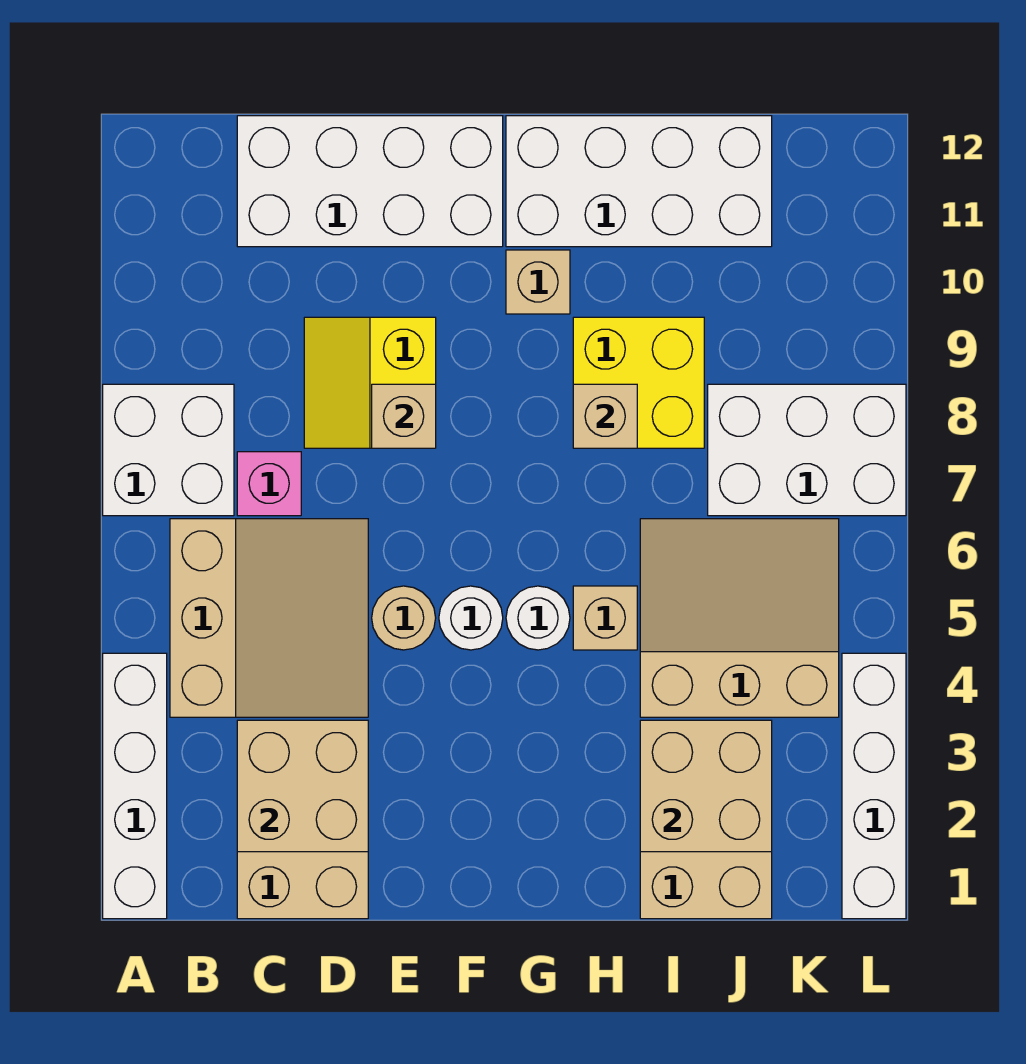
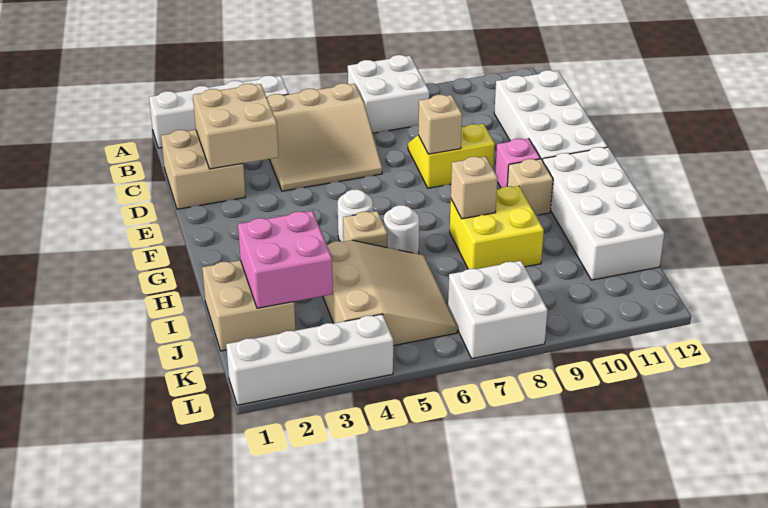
pink 1x1 brick [237,452,301,516] -> pink 1x1 brick moved to [495,139,540,188]
tan 1x1 round brick [372,586,436,650] -> none
white 1x1 round brick [439,586,503,650] -> white 1x1 round brick moved to [384,205,419,254]
tan 2x2 brick [640,720,772,852] -> pink 2x2 brick [238,211,333,308]
white 2x3 brick [708,384,906,516] -> white 2x2 brick [448,261,548,359]

